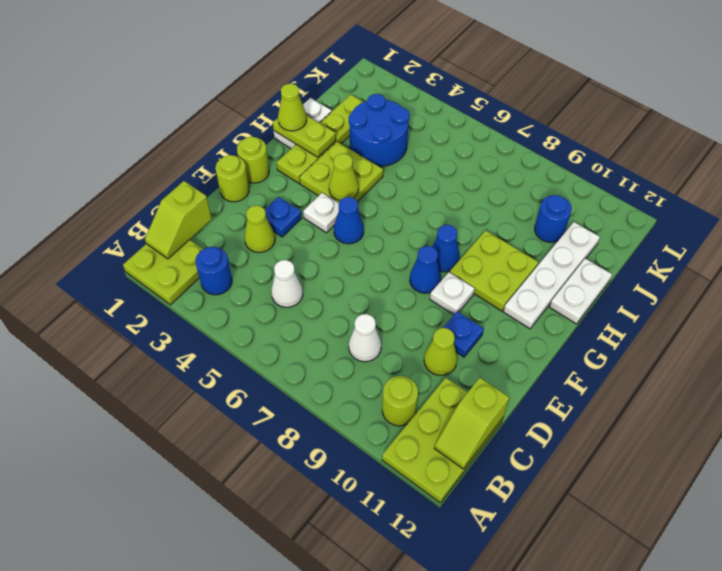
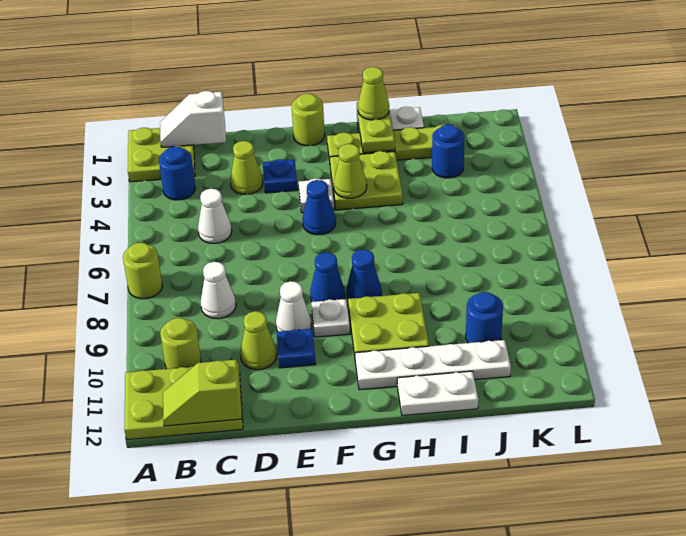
lime 1x2 slope [145,181,212,259] -> white 1x2 slope [160,91,226,147]
lime 1x1 round brick [216,155,249,202] -> lime 1x1 round brick moved to [123,243,162,299]
none -> white 1x1 cone [276,281,311,332]
blue 2x2 round brick [349,94,410,167] -> blue 1x1 round brick [432,125,465,178]

